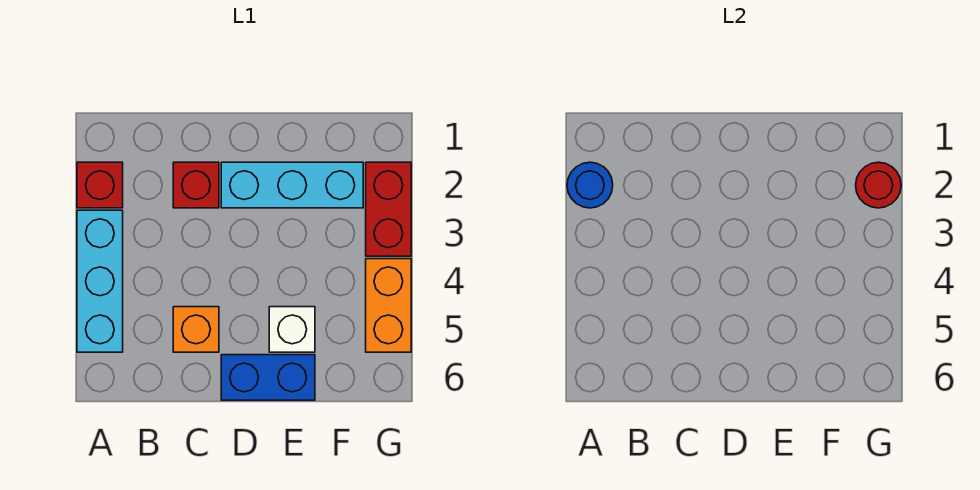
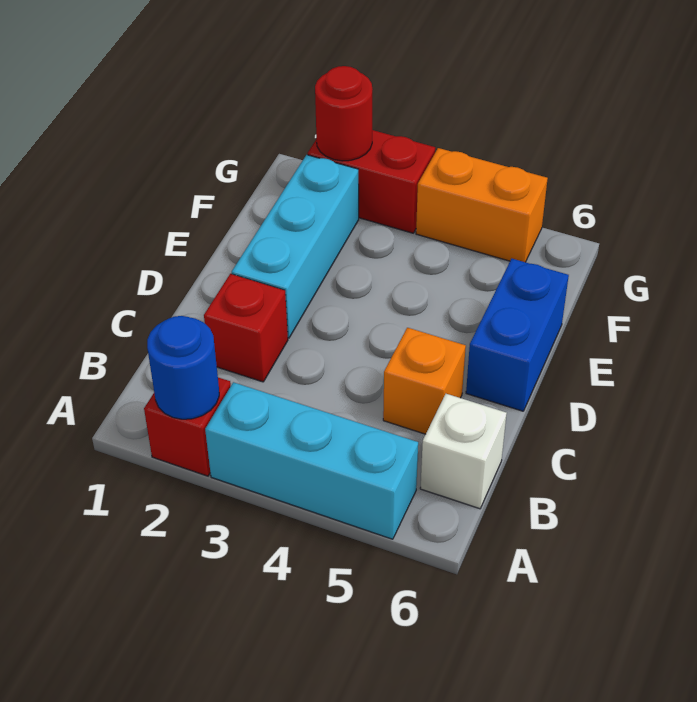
white 1x1 brick [269,307,315,352] -> white 1x1 brick moved to [420,394,507,509]

